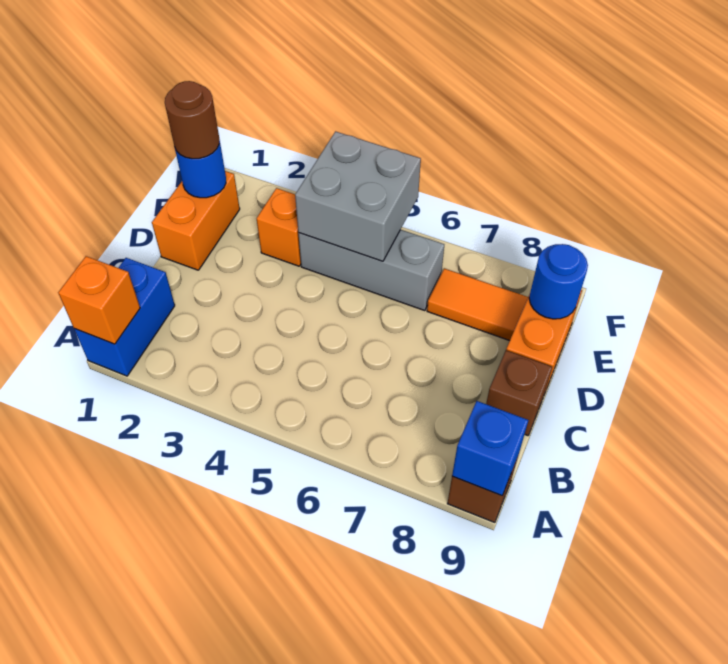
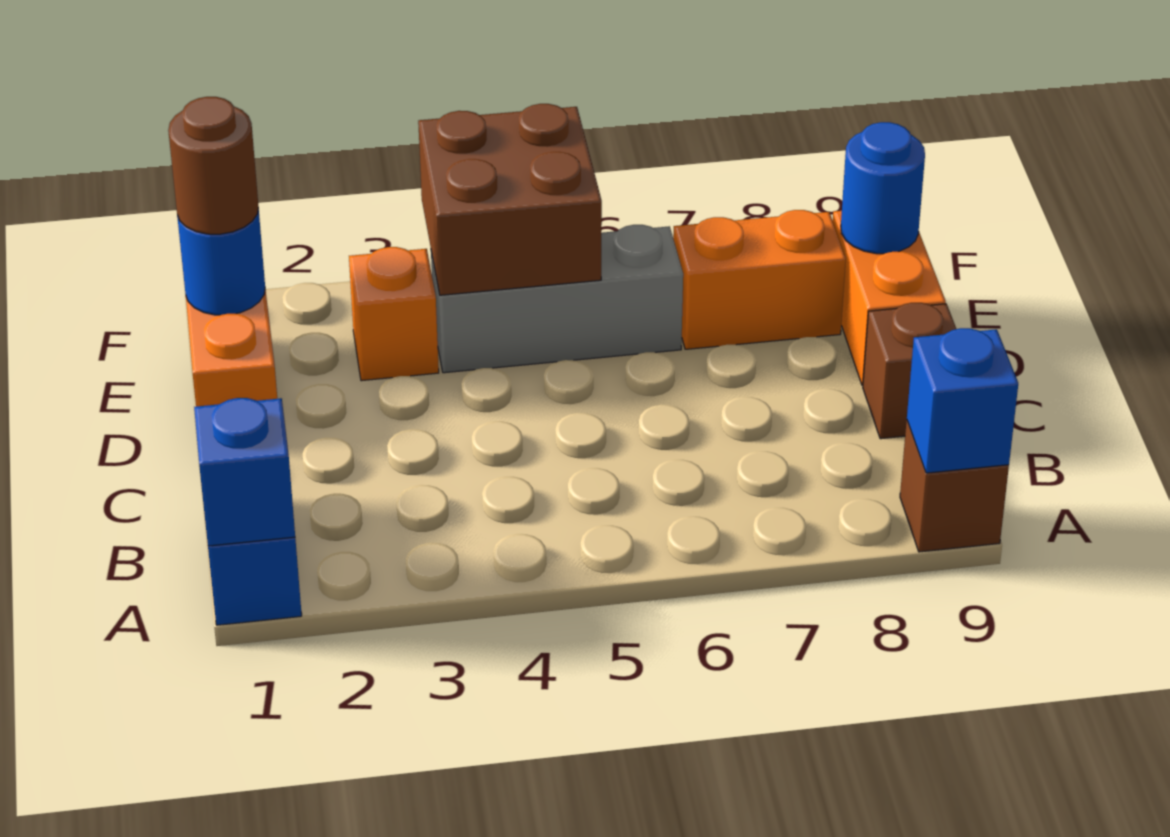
orange 1x1 brick [58,256,140,344] -> blue 1x1 brick [194,398,295,546]
grey 2x2 brick [295,131,421,261] -> brown 2x2 brick [418,104,602,295]
orange 1x2 tile [427,268,528,341] -> orange 1x2 brick [673,210,846,349]

